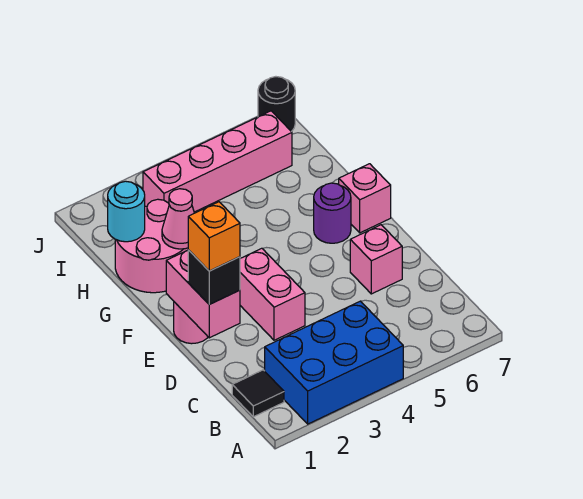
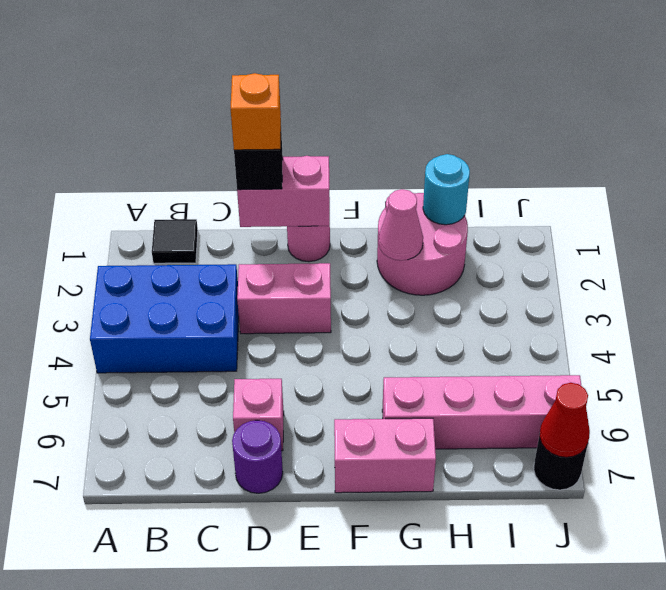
blue 2x3 brick [265,301,403,424] -> blue 2x3 brick turned to [90,264,239,373]
purple 1x1 round brick [314,183,351,243] -> purple 1x1 round brick moved to [232,420,283,493]
pink 1x1 brick [339,164,391,233] -> pink 1x2 brick [334,418,436,493]
pink 1x4 brick [143,111,292,212] -> pink 1x4 brick turned to [382,375,581,449]
none -> red 1x1 cone [540,383,590,457]

